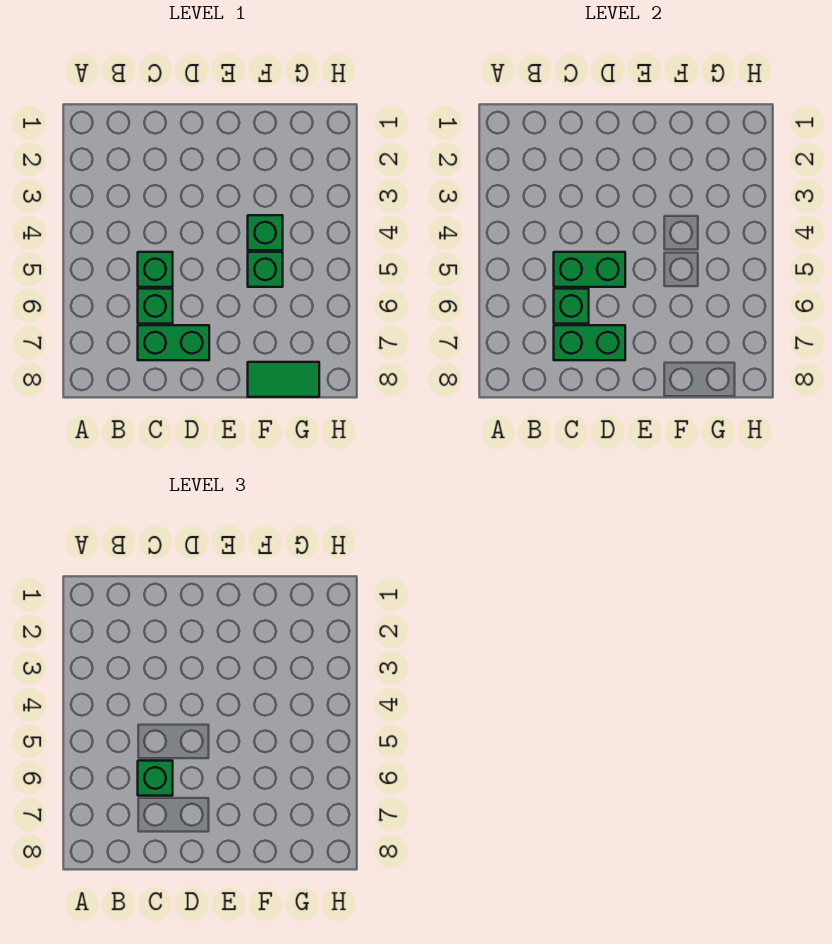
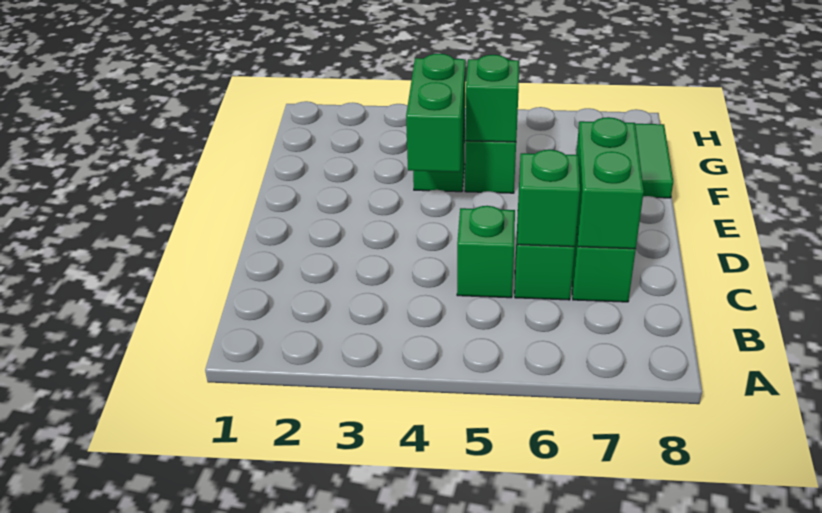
green 1x2 brick [554,252,625,287] -> green 1x2 brick moved to [406,54,466,172]
green 1x1 brick [138,761,173,796] -> green 1x1 brick moved to [465,55,519,142]

